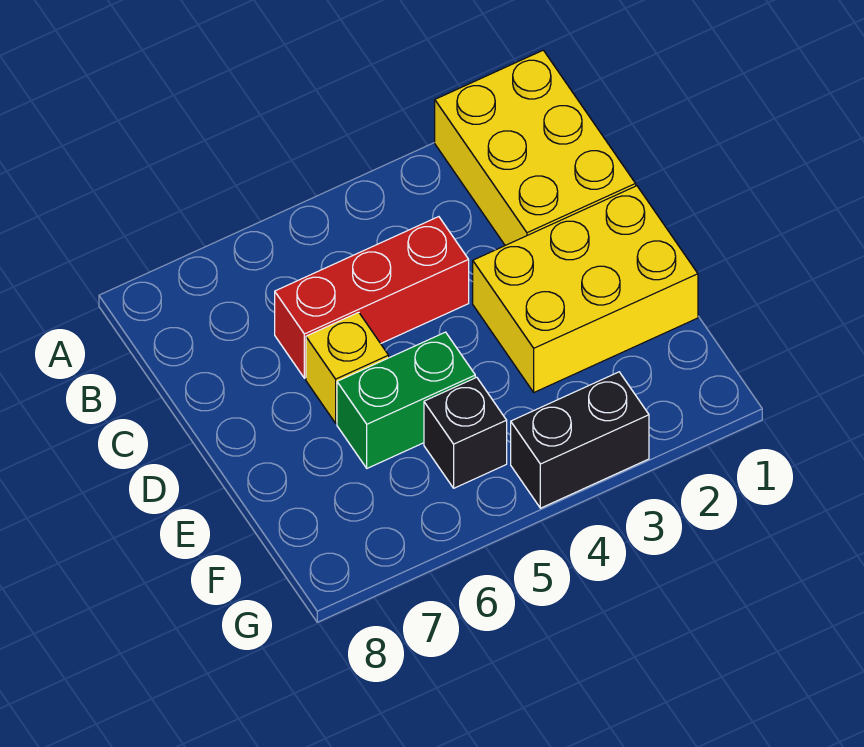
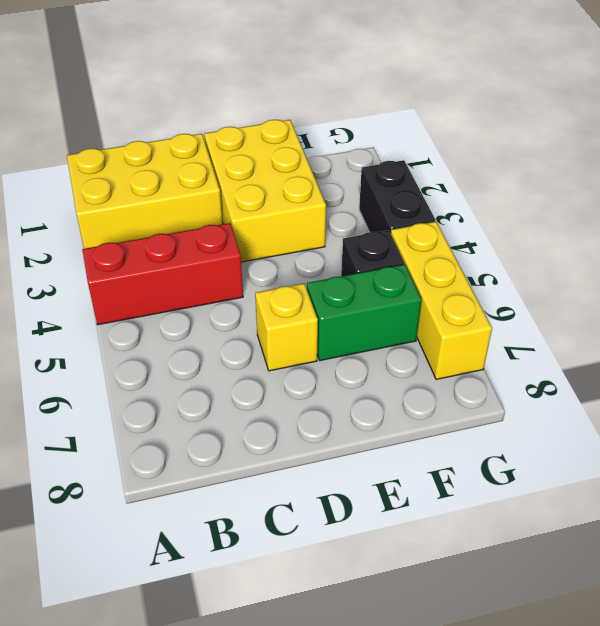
red 1x3 brick [275,217,469,378] -> red 1x3 brick turned to [82,223,243,325]
green 1x2 brick [337,332,475,468] -> green 1x2 brick turned to [307,265,422,361]
none -> yellow 1x3 brick [391,222,492,379]

